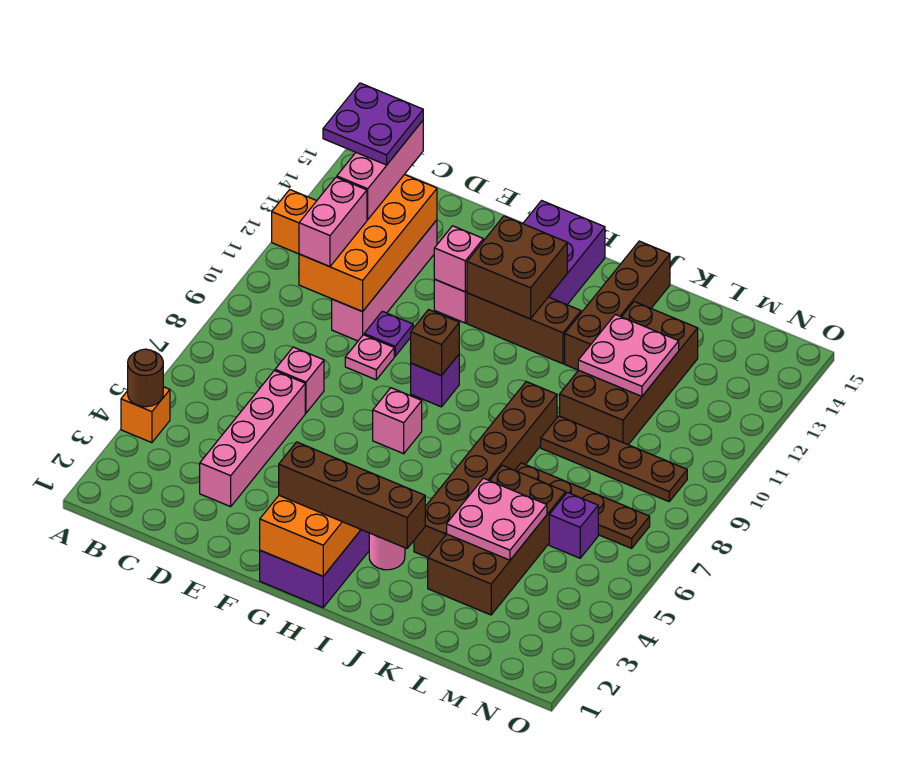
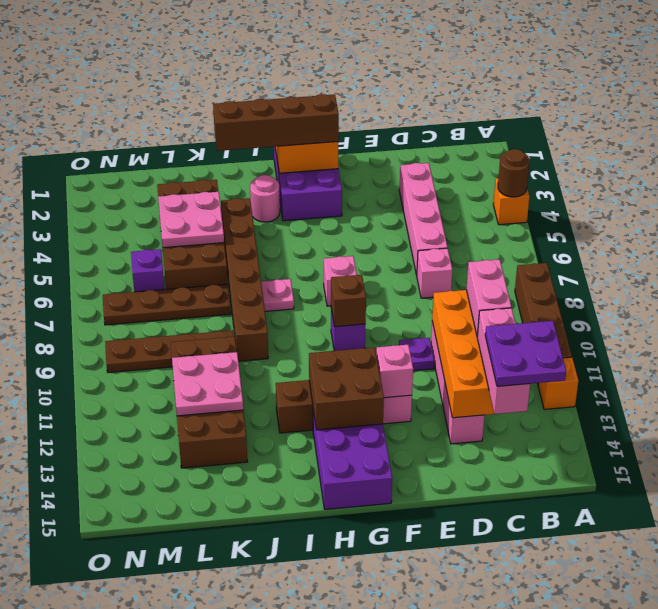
pink 1x1 plate [345,335,394,380] -> pink 1x1 plate moved to [261,279,294,311]
brown 1x4 brick [565,241,670,370] -> brown 1x4 brick moved to [515,263,572,358]

